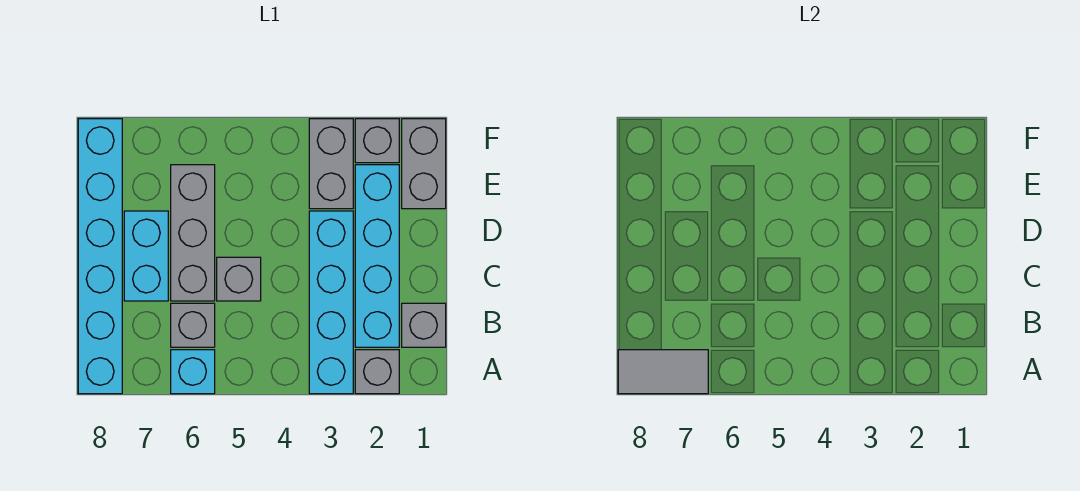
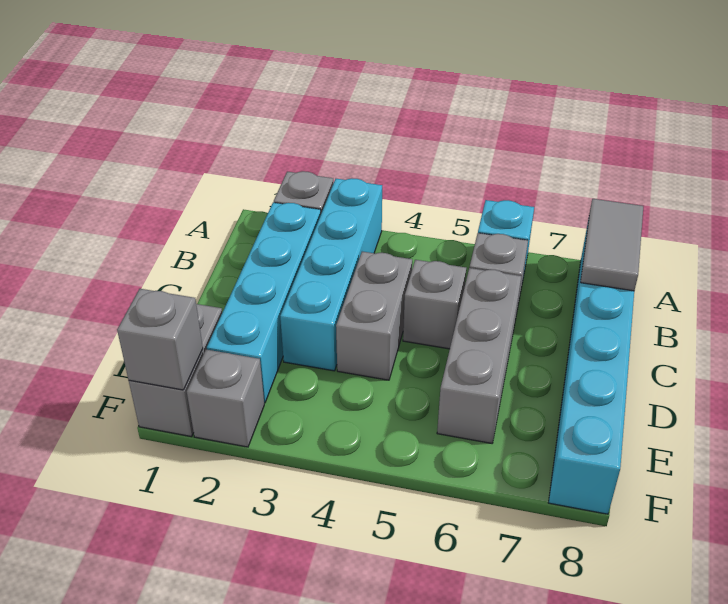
grey 1x2 tile [618,350,708,394] -> grey 1x2 tile turned to [580,199,643,291]
grey 1x1 brick [402,303,446,347] -> grey 1x1 brick moved to [117,289,203,390]
cyan 1x2 brick [124,211,168,301] -> none
grey 1x2 brick [309,119,353,209] -> grey 1x2 brick moved to [336,252,412,380]

